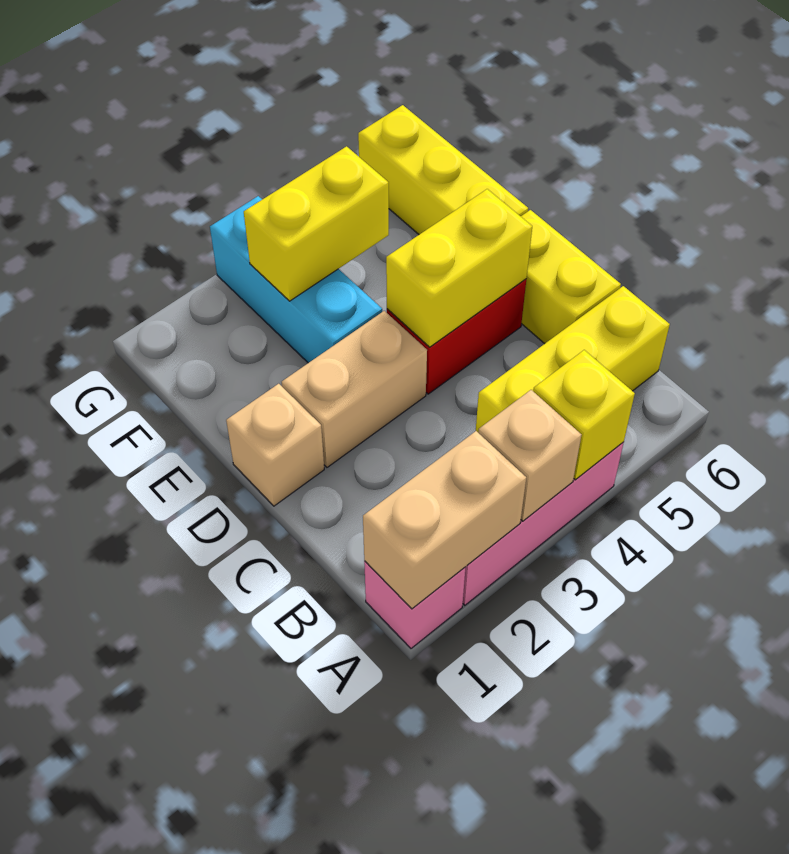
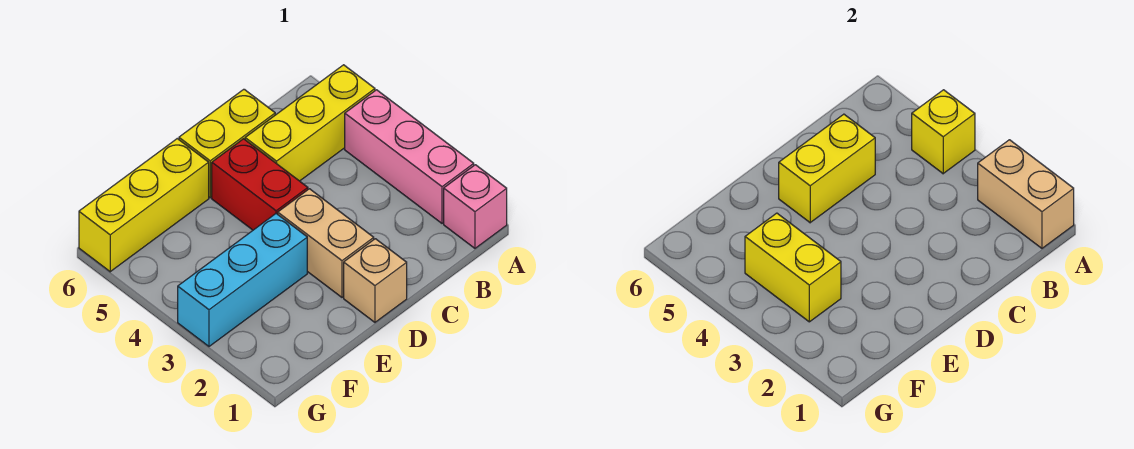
tan 1x1 brick [478,390,582,521] -> none
yellow 1x3 brick [476,286,670,432] -> yellow 1x3 brick turned to [245,65,375,181]
yellow 1x2 brick [386,189,532,347] -> yellow 1x2 brick turned to [779,114,875,223]

